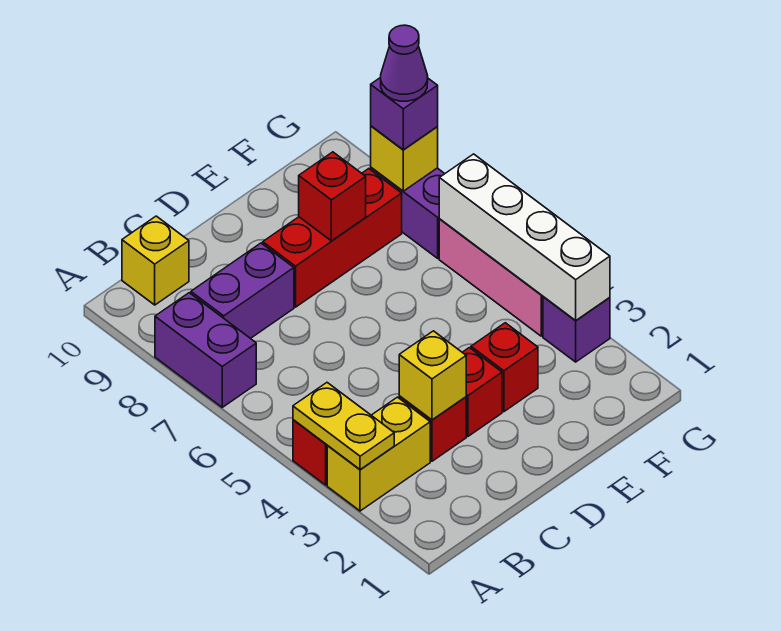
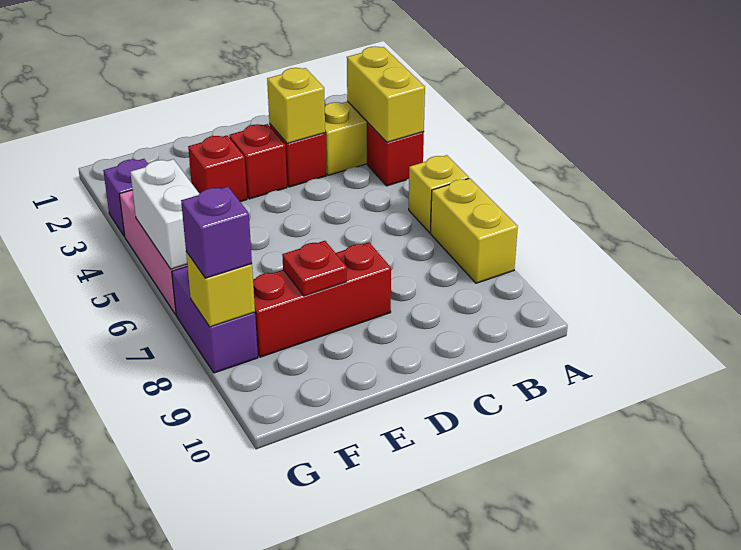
yellow 1x2 plate [293,383,394,470] -> yellow 1x2 brick [347,47,425,142]
purple 1x2 brick [155,293,256,407] -> yellow 1x2 brick [430,178,518,283]
purple 1x2 brick [191,243,294,339] -> none
yellow 1x1 brick [122,216,189,305] -> yellow 1x1 brick moved to [409,155,469,233]
red 1x1 brick [299,152,366,241] -> red 1x1 plate [282,241,347,296]
white 1x4 brick [439,154,610,321] -> white 1x2 brick [130,159,199,269]
purple 1x1 cone [381,25,428,101] -> none

